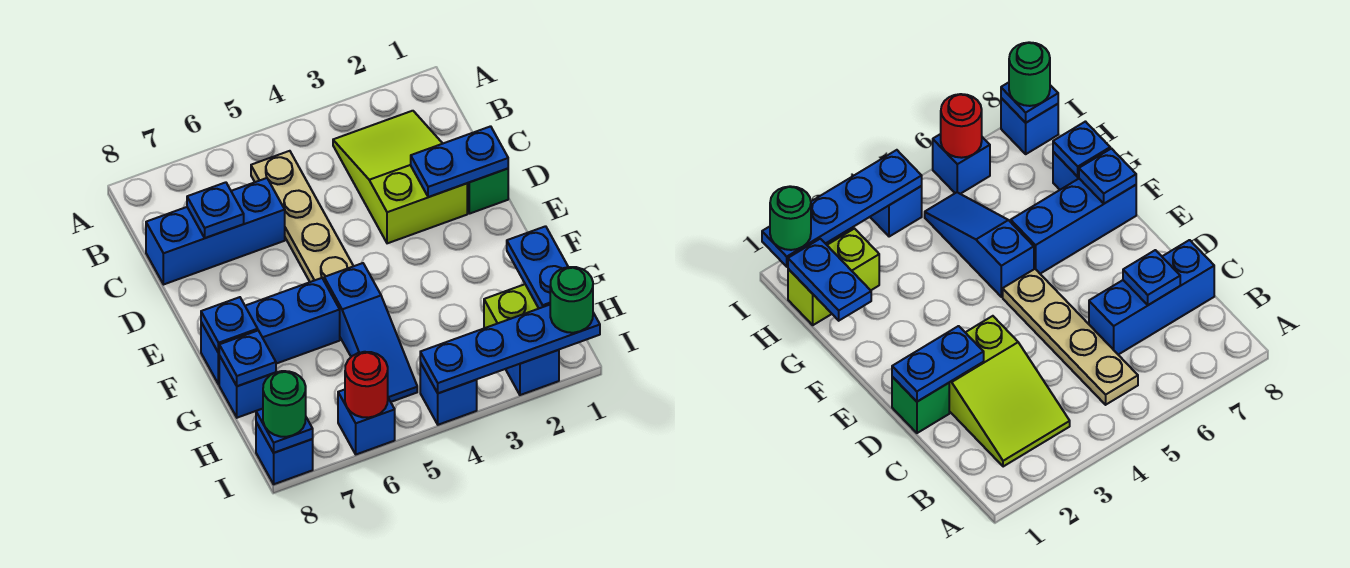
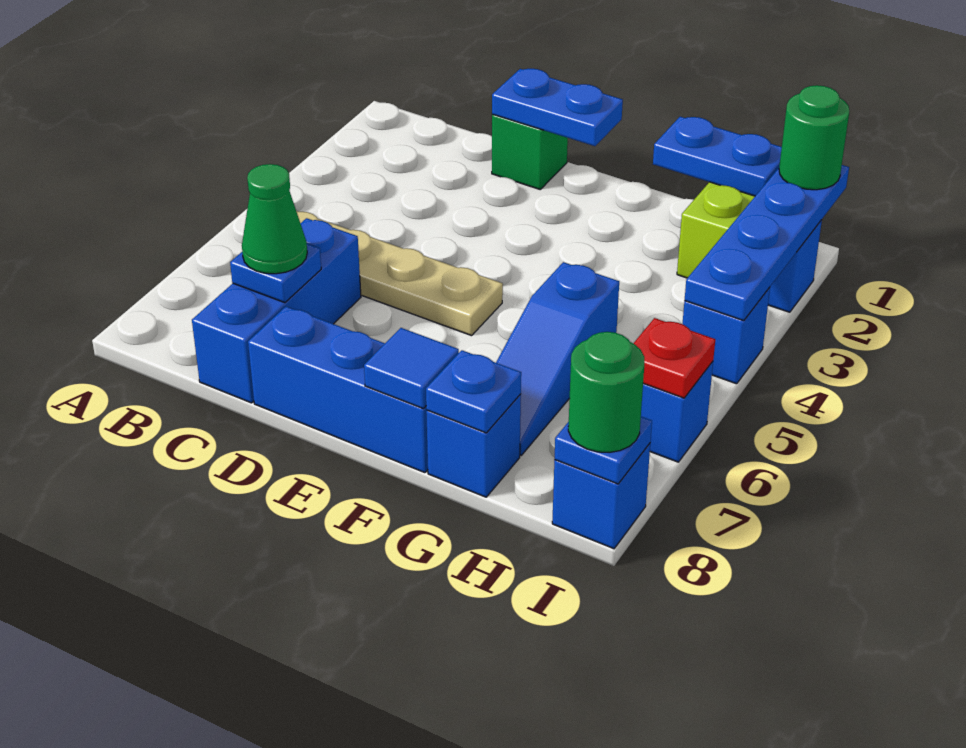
lime 2x3 slope [333,111,467,243] -> none
none -> green 1x1 cone [242,164,307,274]
blue 1x2 plate [411,126,508,197] -> blue 1x2 plate turned to [492,69,623,146]
blue 1x3 slope [324,263,417,402] -> blue 1x3 slope turned to [496,262,619,455]
blue 1x3 brick [201,278,340,384] -> blue 1x3 brick turned to [248,306,428,473]
blue 1x1 plate [201,297,258,353] -> blue 1x1 tile [364,328,459,408]
red 1x1 round brick [345,352,388,418] -> red 1x1 plate [634,318,715,398]

